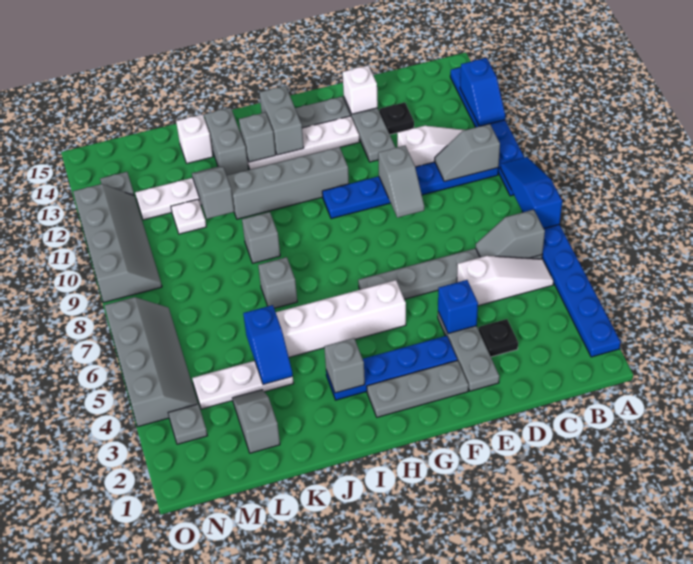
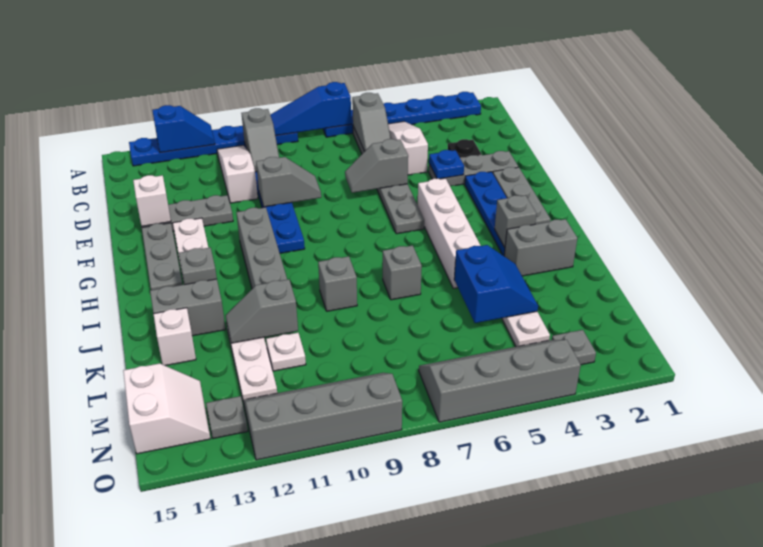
black 1x1 plate [379,102,414,135] -> none
blue 1x1 brick [438,280,478,334] -> blue 1x1 plate [429,150,464,179]
grey 1x2 brick [259,86,304,155] -> grey 1x2 brick moved to [504,219,577,276]
blue 1x2 slope [243,305,293,385] -> blue 2x2 slope [454,245,538,323]
grey 1x2 slope [233,390,280,453] -> grey 1x2 slope moved to [345,139,408,193]
none -> white 2x2 slope [123,363,211,454]

